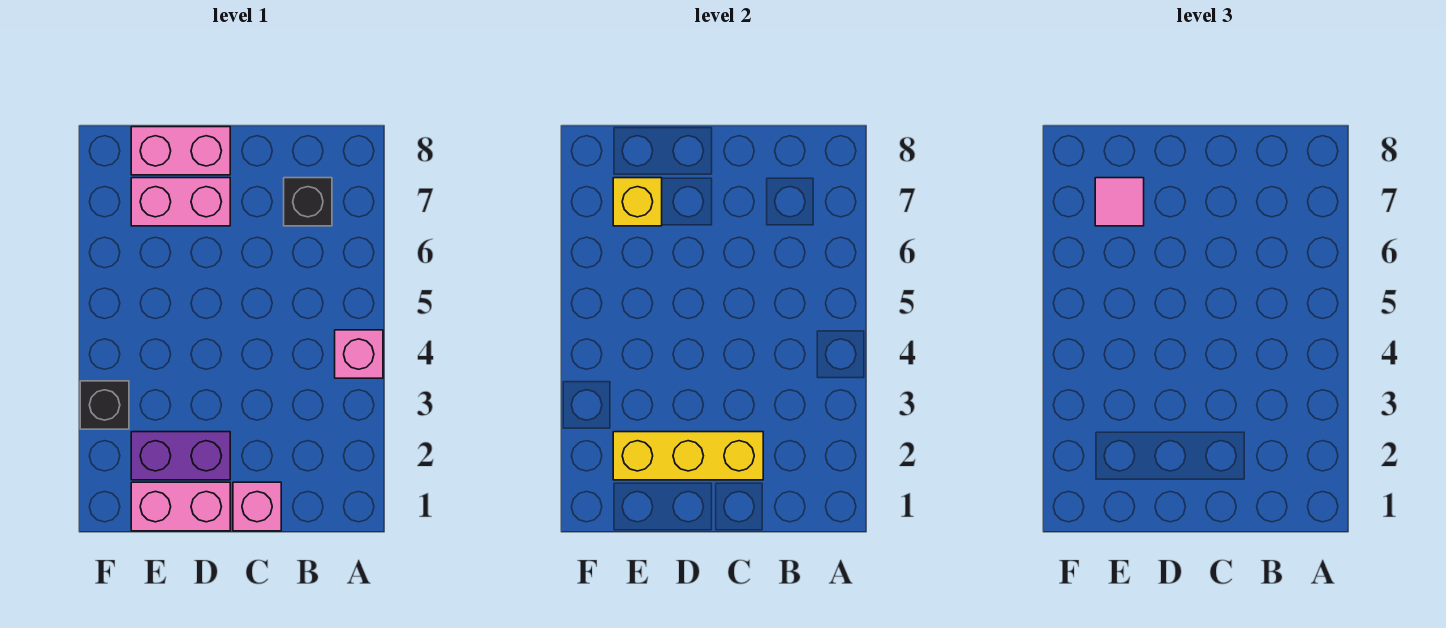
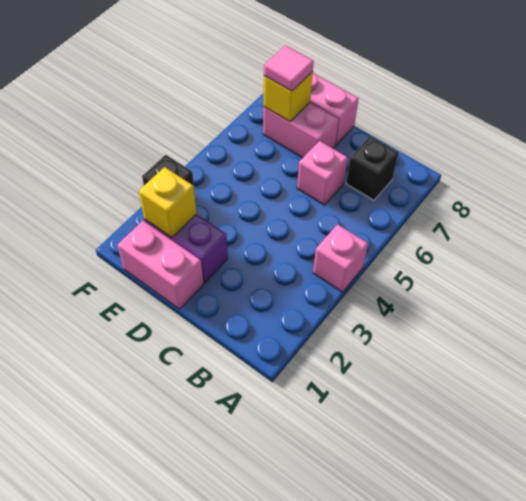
pink 1x1 brick [233,482,281,531] -> pink 1x1 brick moved to [297,141,348,205]
yellow 1x3 brick [613,432,763,480] -> yellow 1x1 brick [139,167,196,238]

